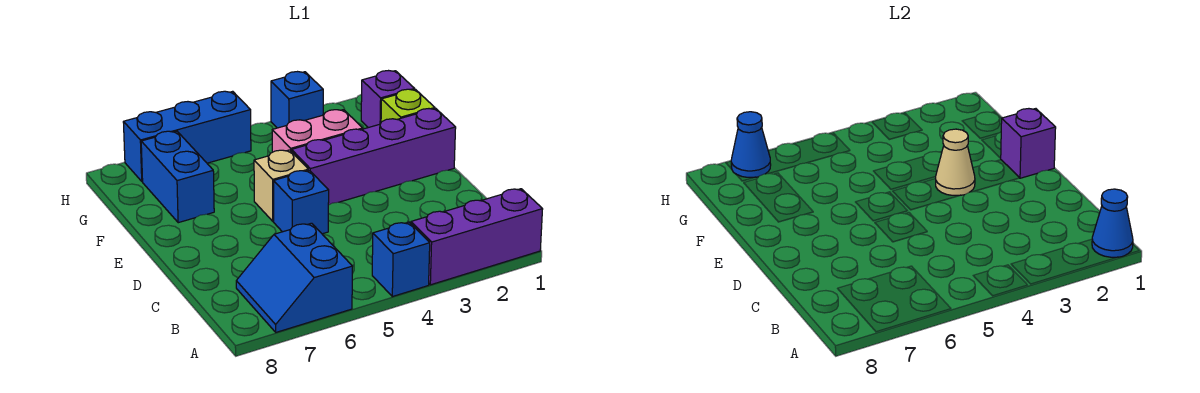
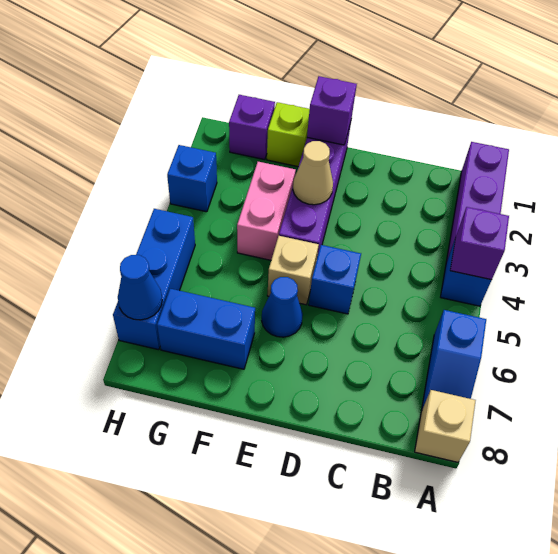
blue 1x1 cone [1092,189,1133,257] -> blue 1x1 cone moved to [262,277,303,337]
none -> purple 1x1 brick [450,207,509,280]
blue 2x2 slope [236,223,352,332] -> blue 1x2 slope [422,310,486,409]
none -> tan 1x1 brick [415,390,476,462]

